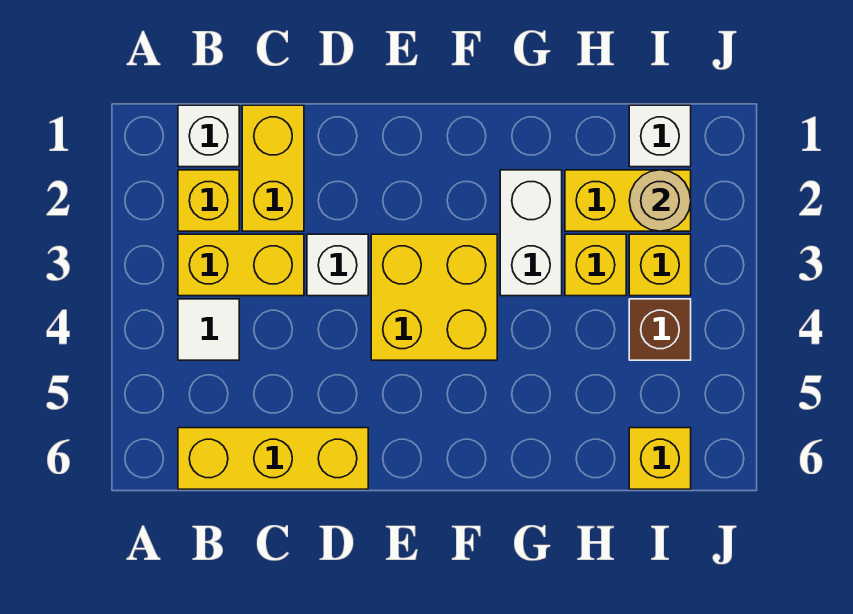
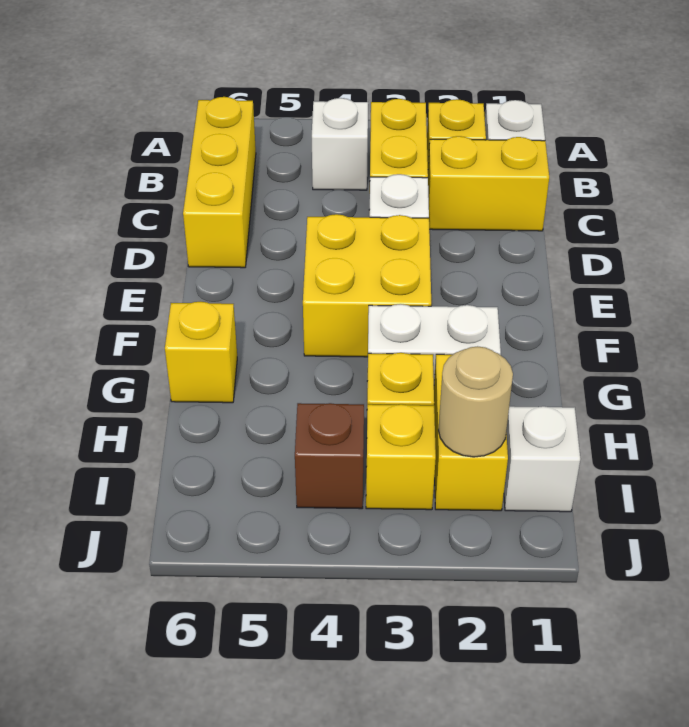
white 1x1 tile [178,299,239,360] -> white 1x1 brick [312,98,368,190]
yellow 1x1 brick [629,428,691,489] -> yellow 1x1 brick moved to [165,302,237,403]

